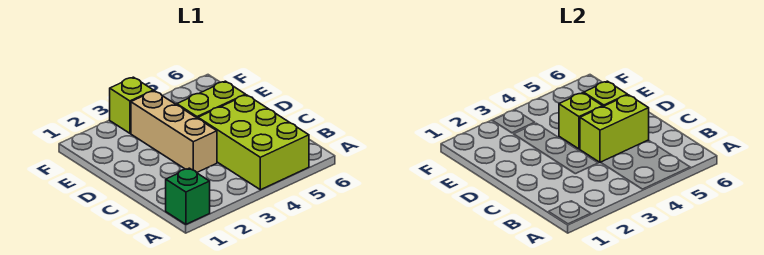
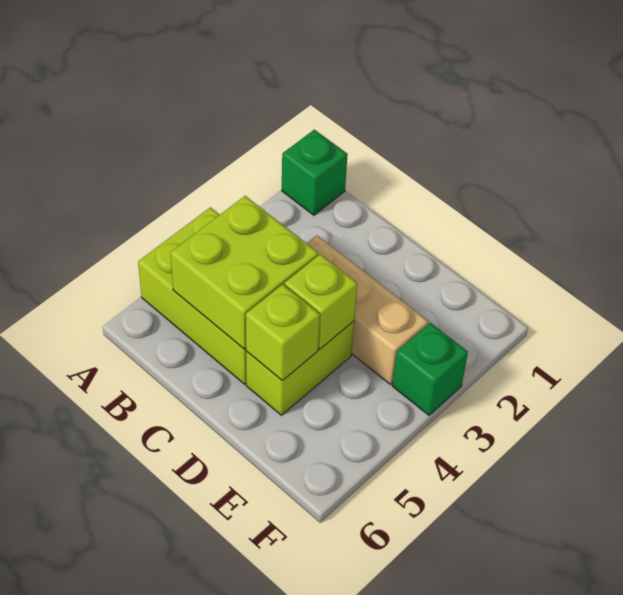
lime 1x2 brick [580,95,649,163] -> lime 2x2 brick [171,196,318,349]
lime 1x1 brick [110,77,154,133] -> green 1x1 brick [392,323,468,415]

